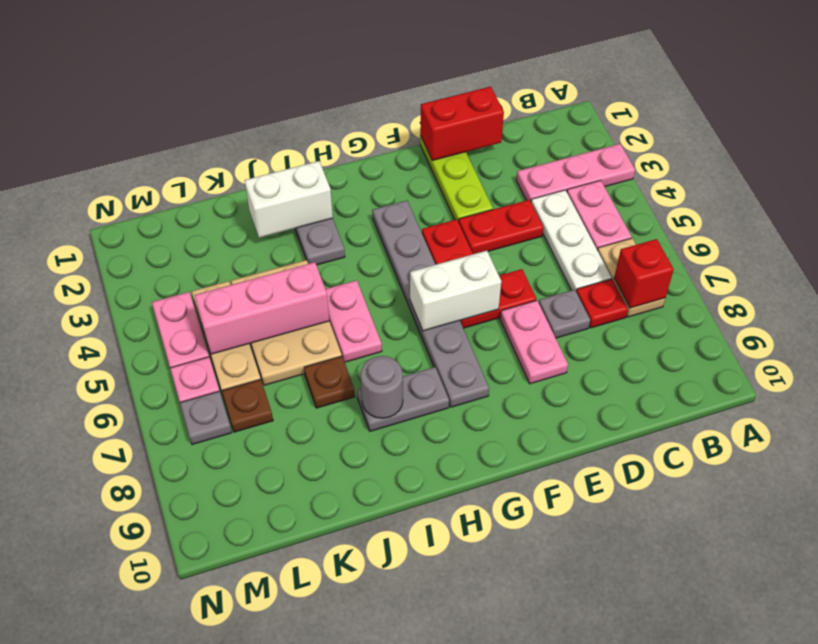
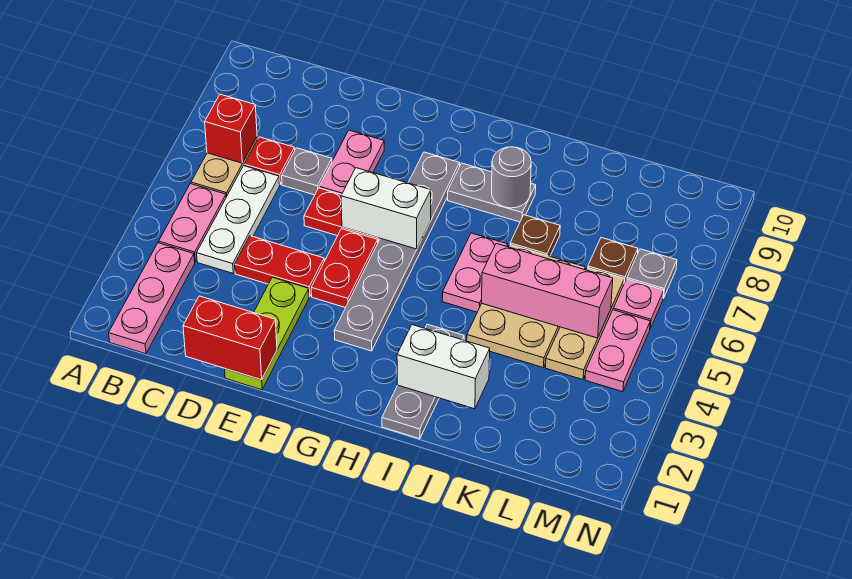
pink 1x3 plate [516,144,635,201] -> pink 1x3 plate turned to [109,243,195,354]

